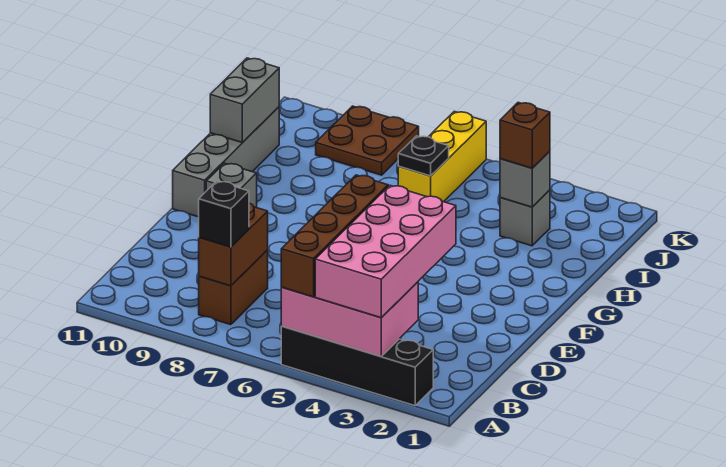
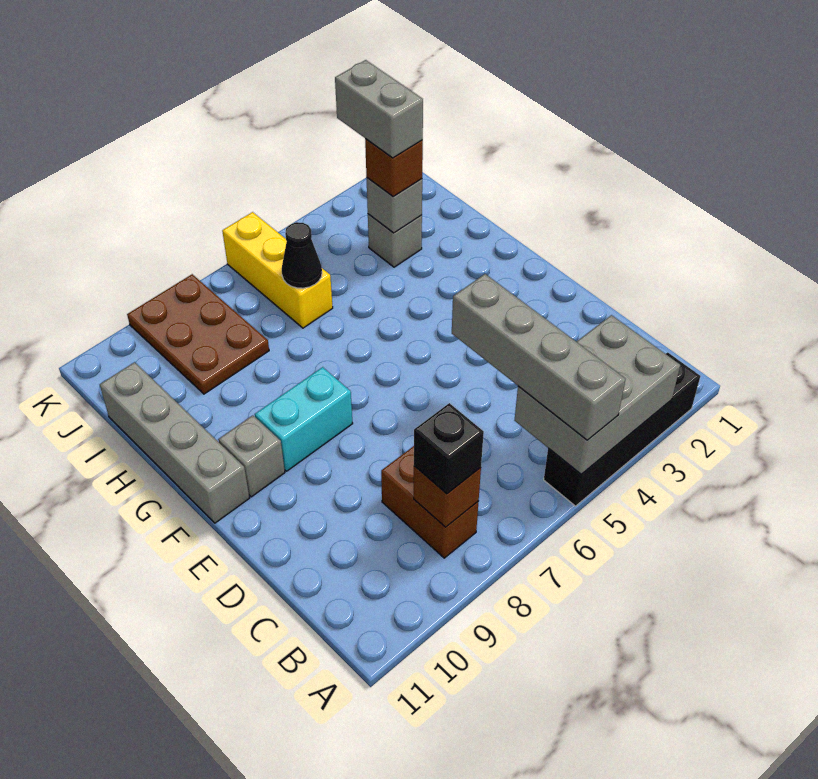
pink 2x3 brick [281,282,418,356] -> grey 2x3 brick [514,315,680,474]
pink 2x4 brick [315,186,456,318] -> none
brown 1x4 brick [281,175,388,297] -> grey 1x4 brick [452,274,626,440]
brown 1x2 brick [199,203,268,286] -> brown 1x1 brick [414,466,481,527]
none -> cyan 1x2 brick [255,367,353,471]
grey 1x2 brick [210,58,279,143] -> grey 1x2 brick moved to [335,60,423,158]
black 1x1 plate [398,136,449,176] -> black 1x1 cone [282,222,322,288]
brown 2x2 plate [316,106,419,175] -> brown 2x3 plate [127,274,269,394]

